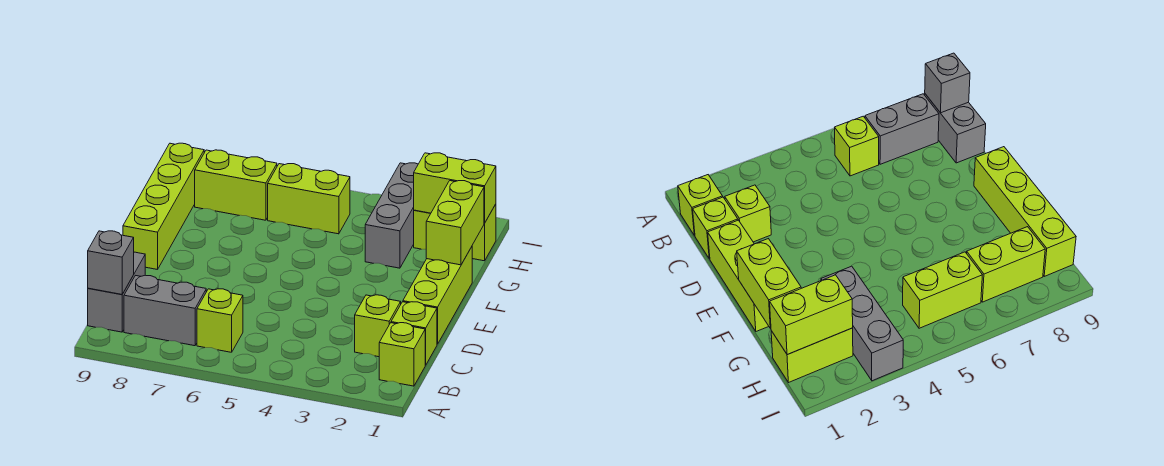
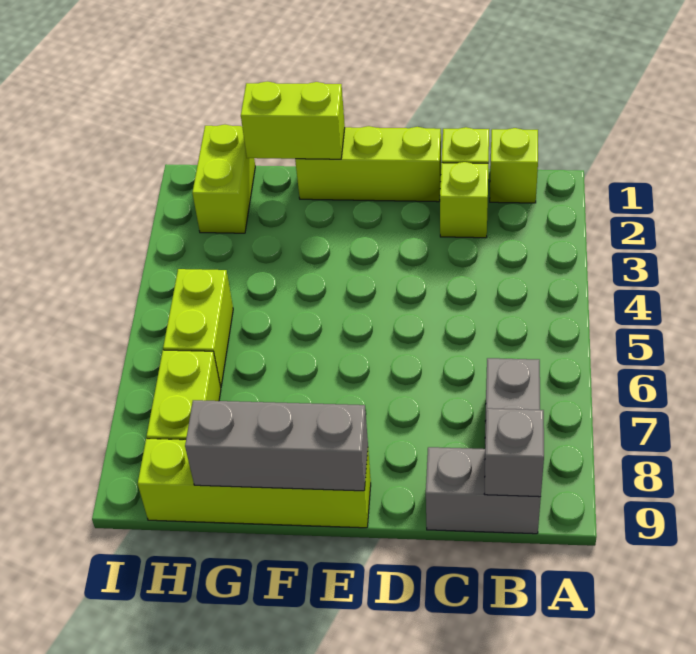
lime 1x1 brick [197,289,243,352] -> none
grey 1x3 brick [365,163,418,268] -> grey 1x3 brick moved to [185,400,368,491]
lime 1x2 brick [414,153,496,223] -> none

